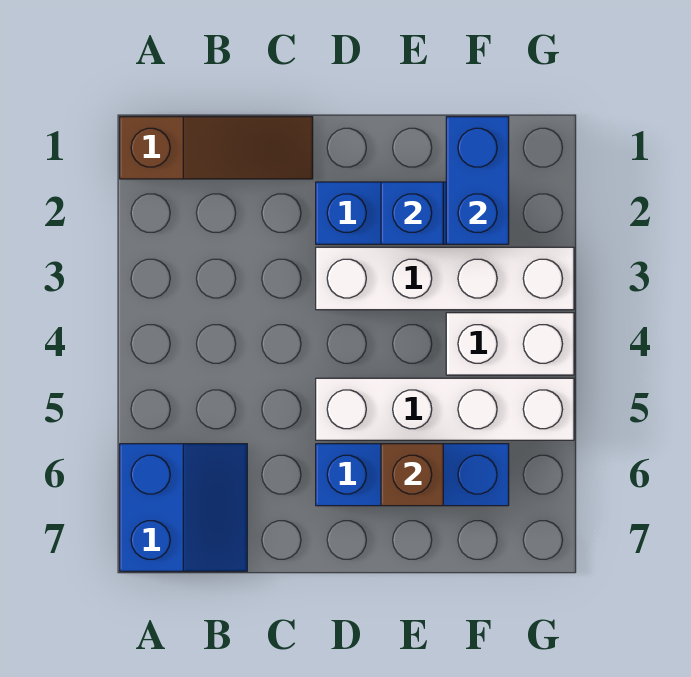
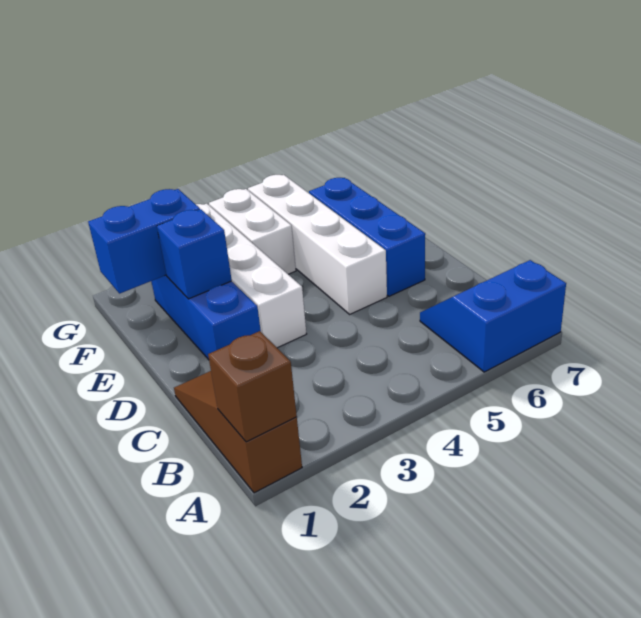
brown 1x1 brick [381,444,443,506] -> brown 1x1 brick moved to [208,331,297,442]

